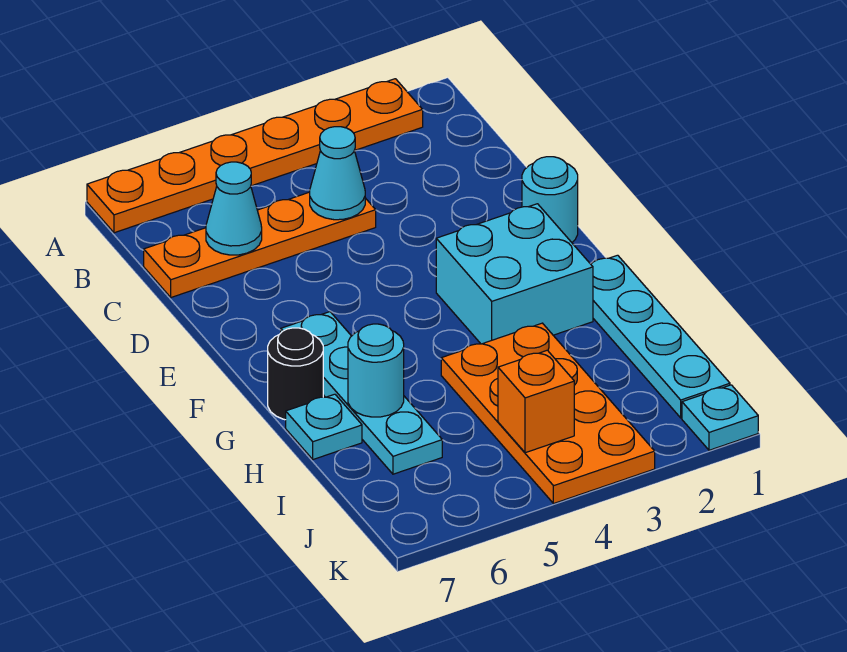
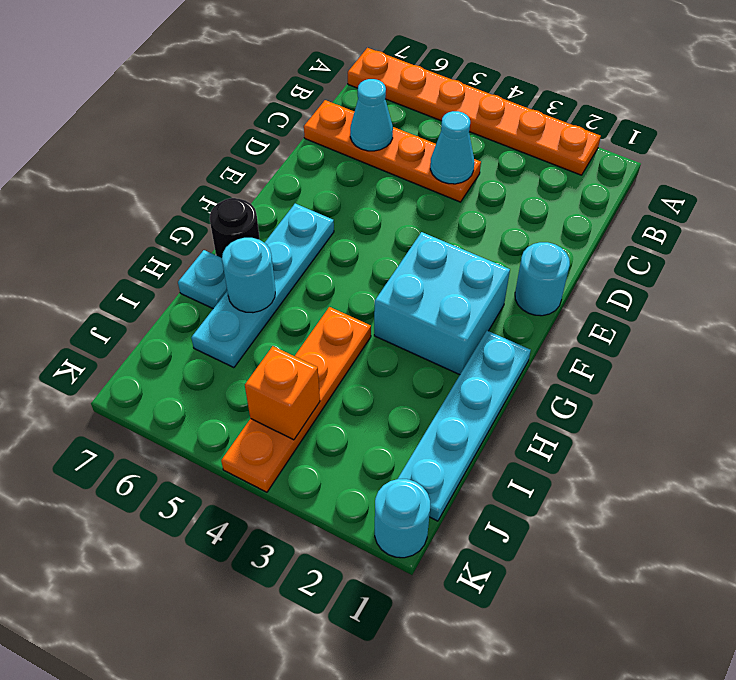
orange 2x4 plate [441,323,655,504] -> orange 1x4 plate [221,307,371,492]
cyan 1x1 plate [682,385,758,450] -> cyan 1x1 round brick [375,479,430,558]

